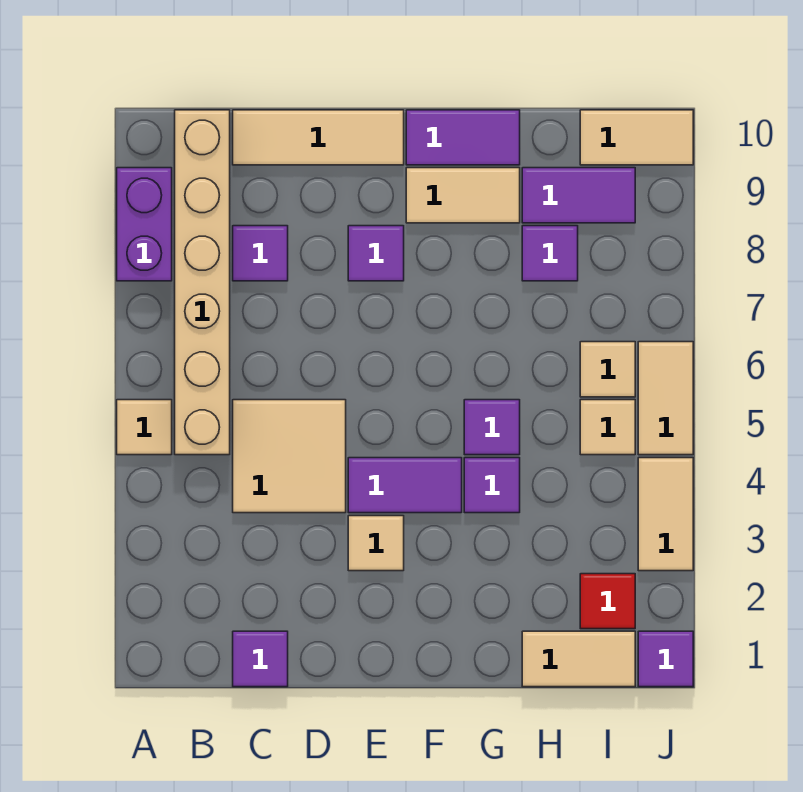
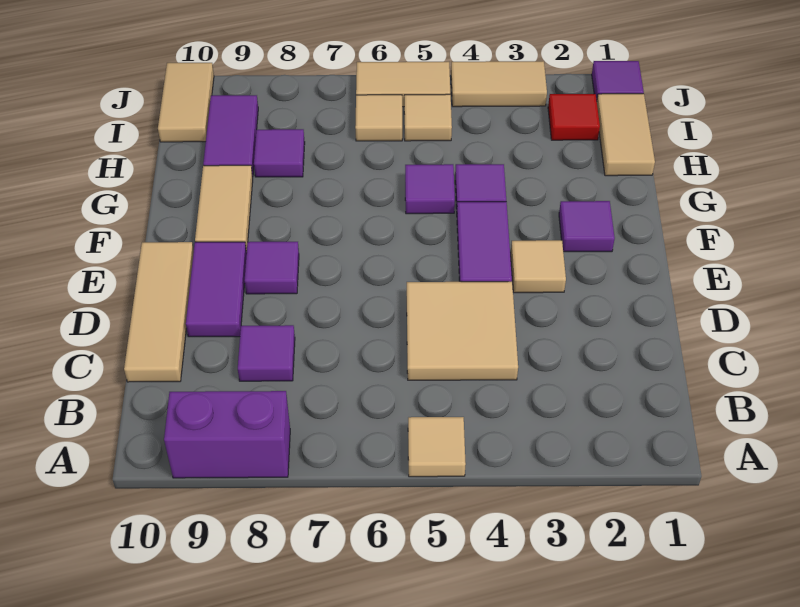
tan 1x6 brick [175,110,230,455] -> none
purple 1x1 tile [233,631,288,687] -> purple 1x1 tile moved to [559,201,615,252]
purple 1x2 tile [406,110,520,165] -> purple 1x2 tile moved to [186,242,247,337]

